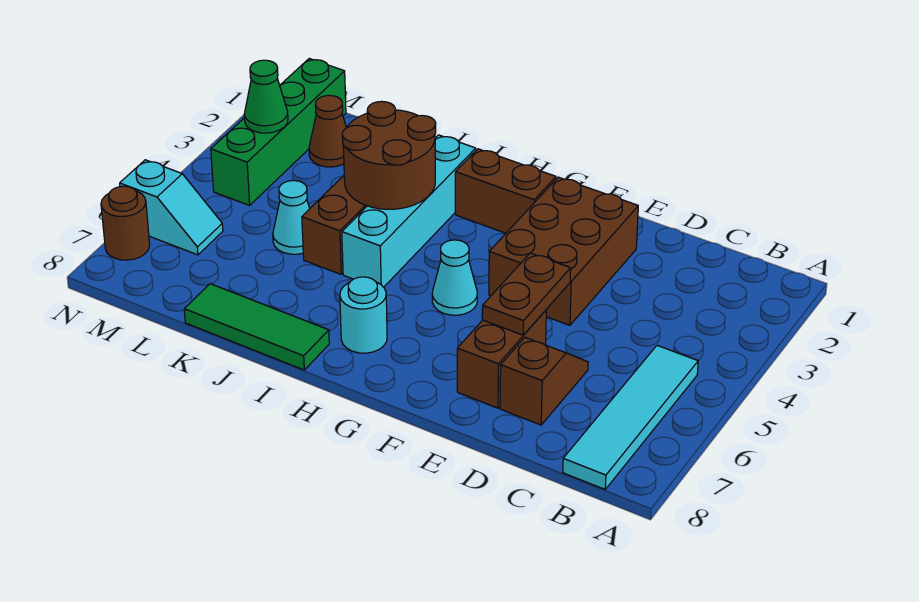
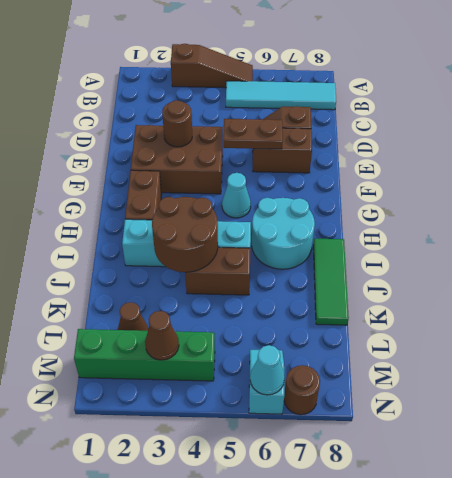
none -> brown 1x3 slope [171,44,253,88]
none -> brown 1x1 round brick [162,100,192,147]
cyan 1x1 round brick [340,277,387,353] -> cyan 2x2 round brick [252,198,315,269]
cyan 1x1 cone [273,181,310,254] -> cyan 1x1 cone moved to [250,345,285,395]
green 1x1 cone [244,60,288,133] -> brown 1x1 cone [145,311,179,360]

